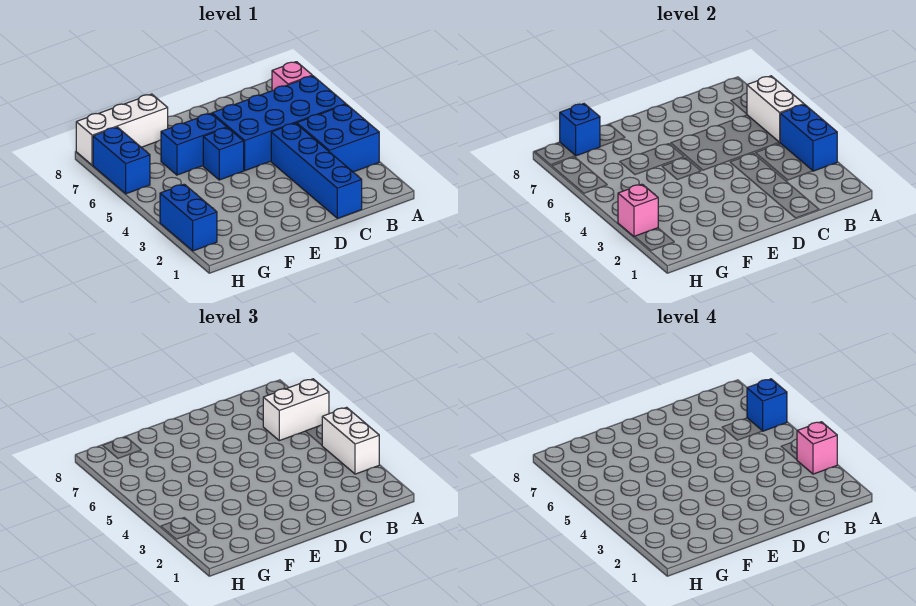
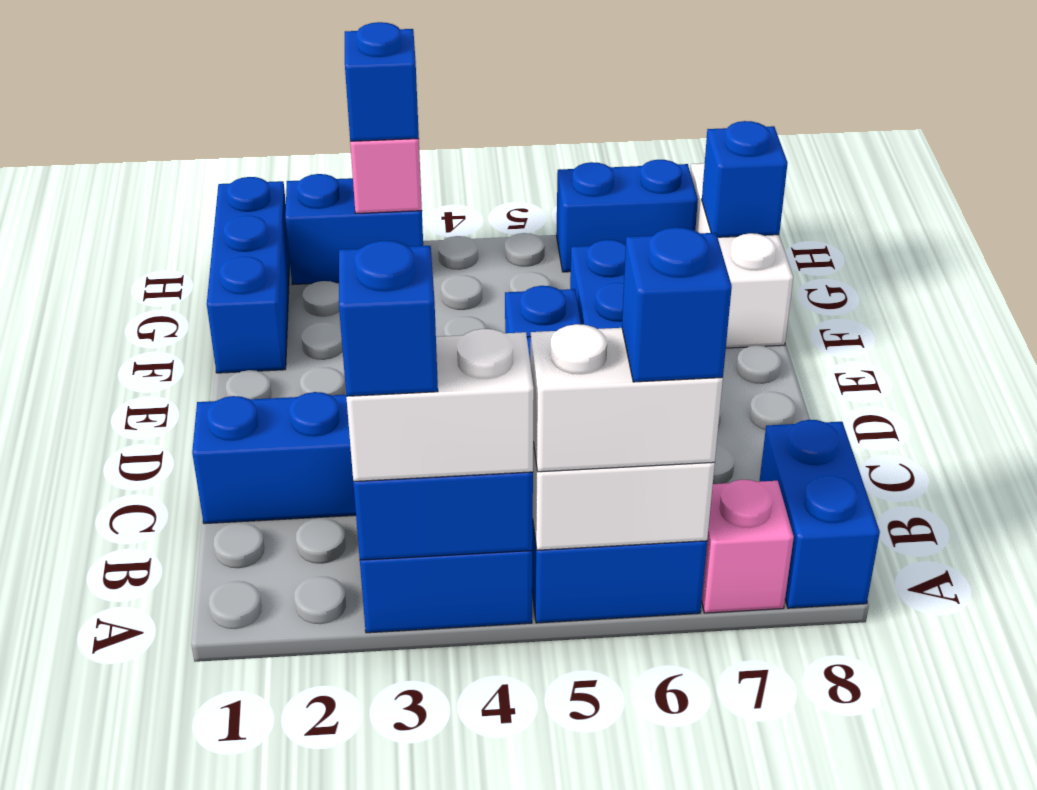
pink 1x1 brick [797,422,837,474] -> blue 1x1 brick [339,240,438,396]
white 1x2 brick [263,379,329,441] -> white 1x2 brick turned to [530,324,723,472]
none -> blue 1x2 brick [759,420,880,608]
none -> blue 1x3 brick [207,177,290,373]
none -> blue 1x1 brick [345,22,419,141]

